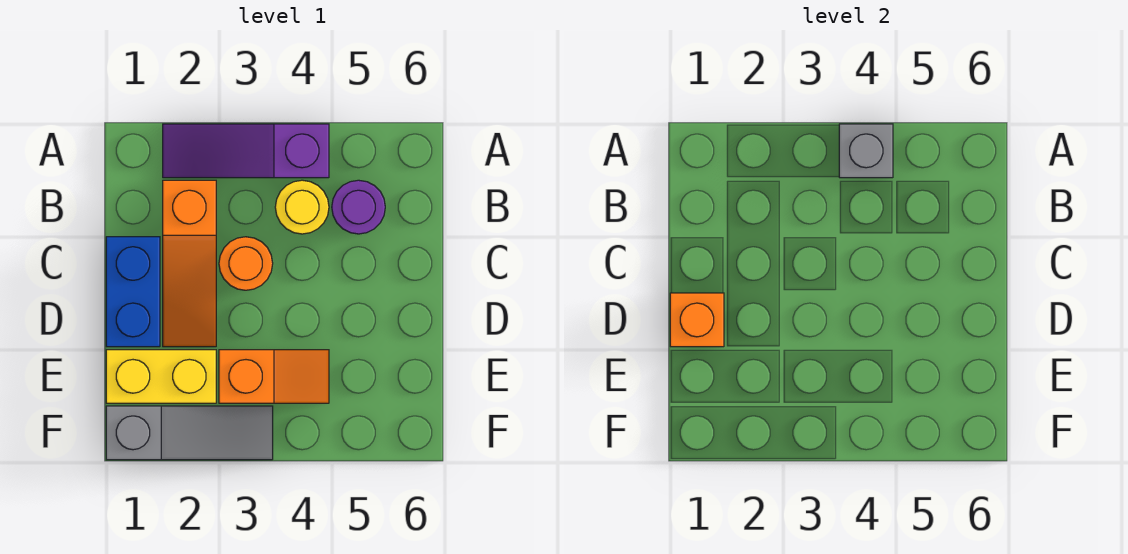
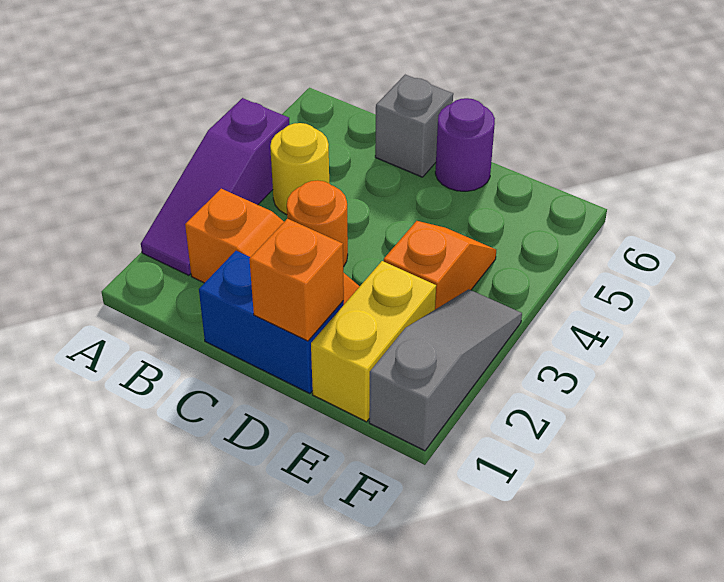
grey 1x1 brick [839,124,893,178] -> grey 1x1 brick moved to [375,75,453,177]
purple 1x1 round brick [332,180,385,234] -> purple 1x1 round brick moved to [435,98,495,191]

